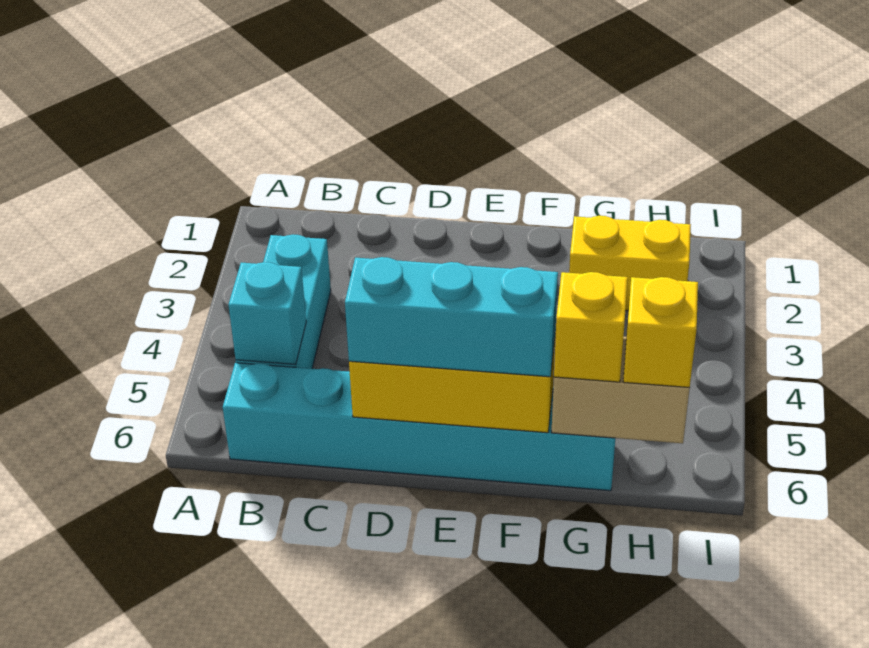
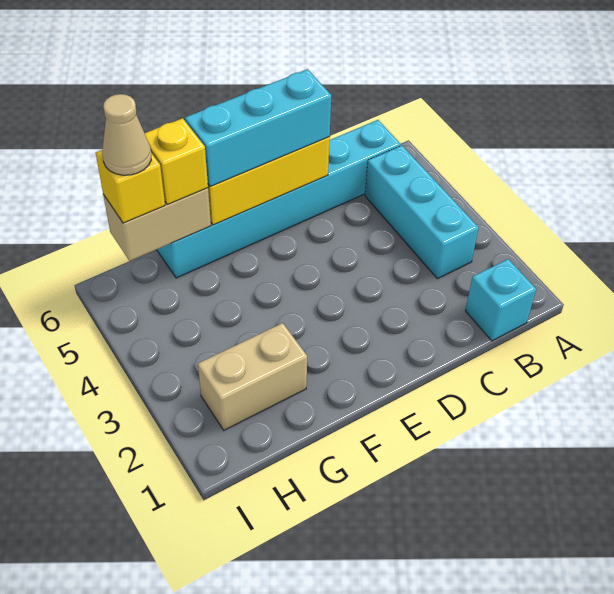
cyan 1x1 brick [228,262,306,365] -> cyan 1x1 brick moved to [465,259,536,341]
yellow 1x2 brick [569,216,691,311] -> tan 1x2 brick [198,323,307,430]
none -> tan 1x1 cone [102,94,151,175]

